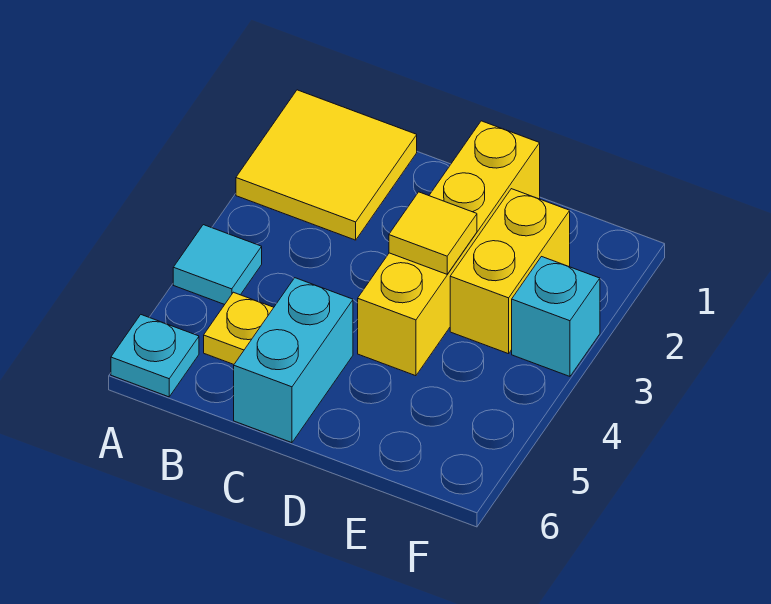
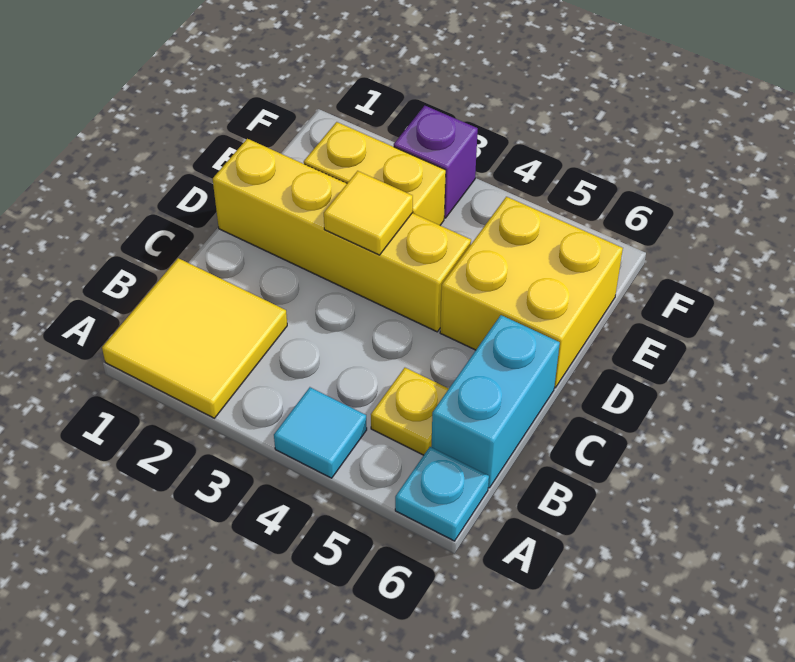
cyan 1x2 brick [234,278,353,443] -> cyan 1x2 brick turned to [431,315,560,488]
none -> yellow 2x2 brick [440,197,623,388]
cyan 1x1 brick [512,257,600,376] -> purple 1x1 brick [394,106,478,218]

